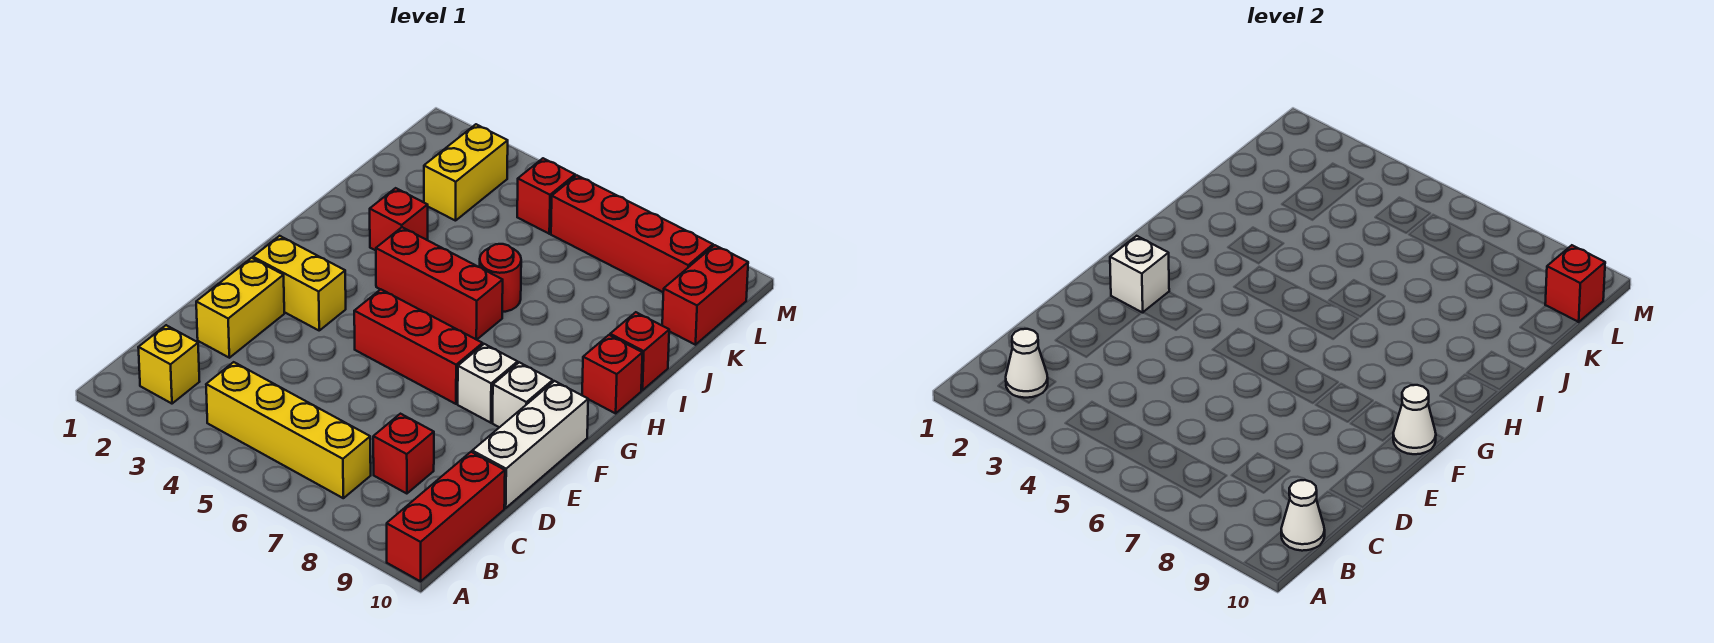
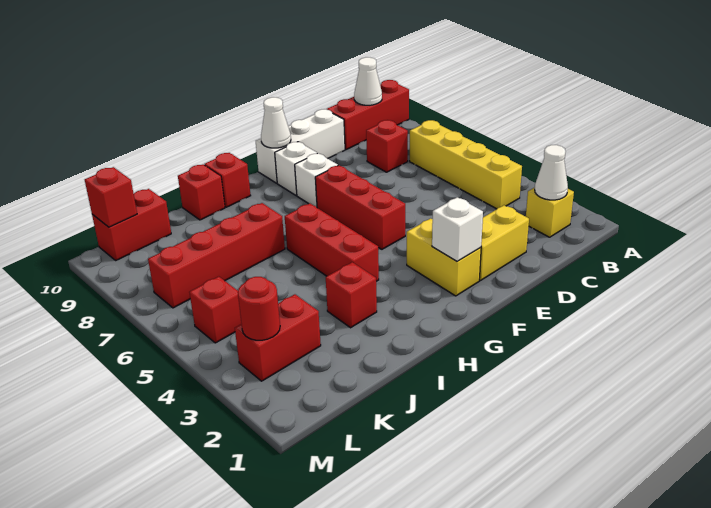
red 1x1 round brick [480,244,521,312] -> red 1x1 round brick moved to [238,277,280,340]
yellow 1x2 brick [424,124,508,221] -> red 1x2 brick [235,294,321,381]
red 1x4 brick [551,176,713,292] -> red 1x4 brick turned to [148,203,285,308]

